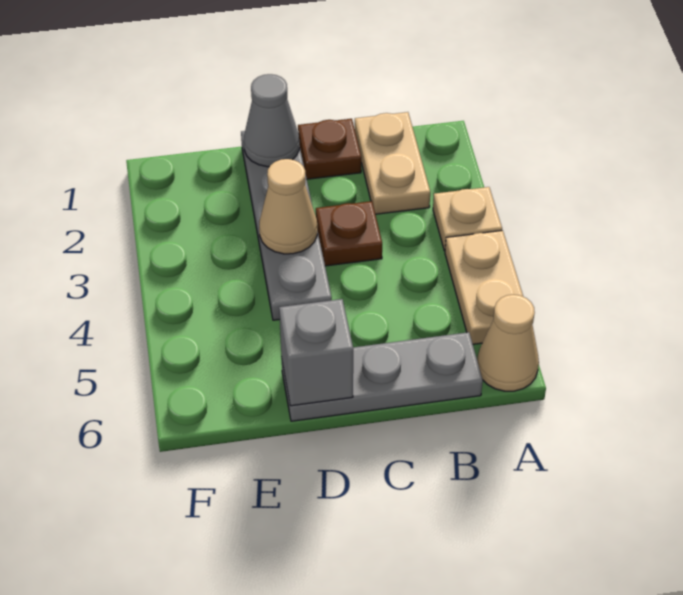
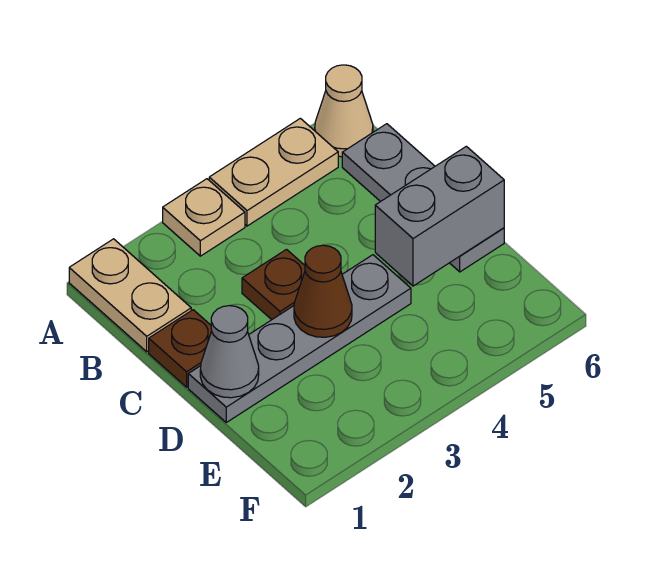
tan 1x2 plate [355,112,430,214] -> tan 1x2 plate turned to [69,239,191,352]
tan 1x1 cone [259,159,317,254] -> brown 1x1 cone [294,245,352,337]
grey 1x1 brick [279,299,353,406] -> grey 1x2 brick [375,146,504,286]

